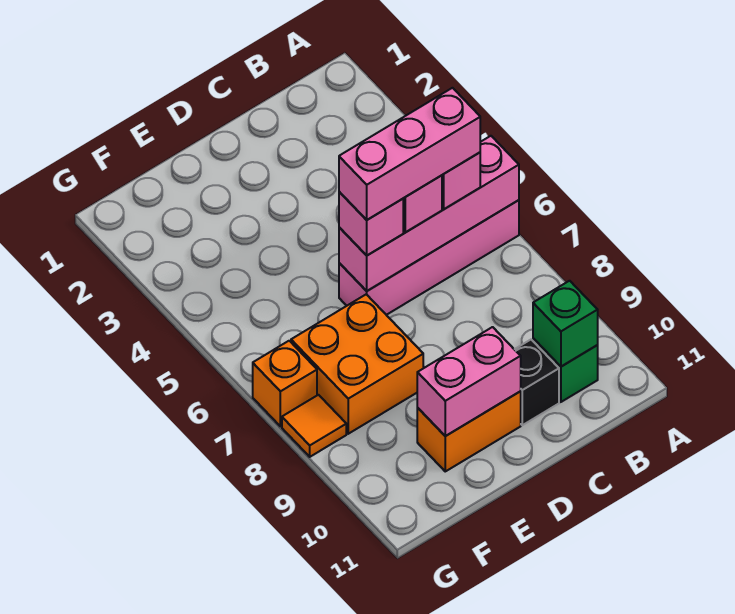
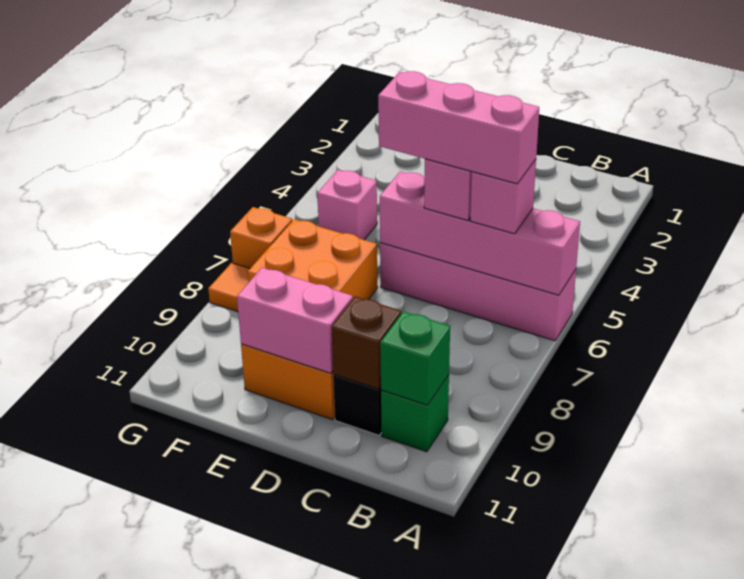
none -> brown 1x1 brick [331,296,401,389]
pink 1x1 brick [339,192,403,255] -> pink 1x1 brick moved to [317,170,377,240]

